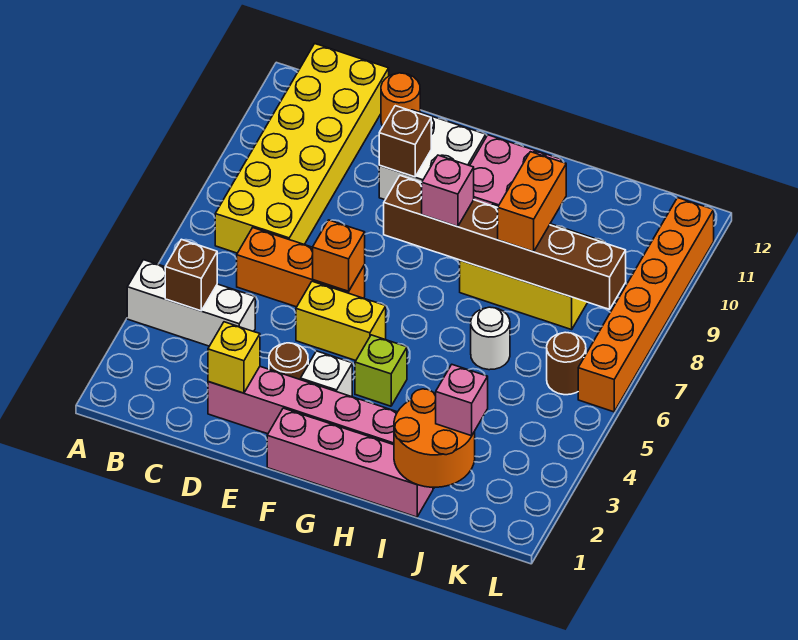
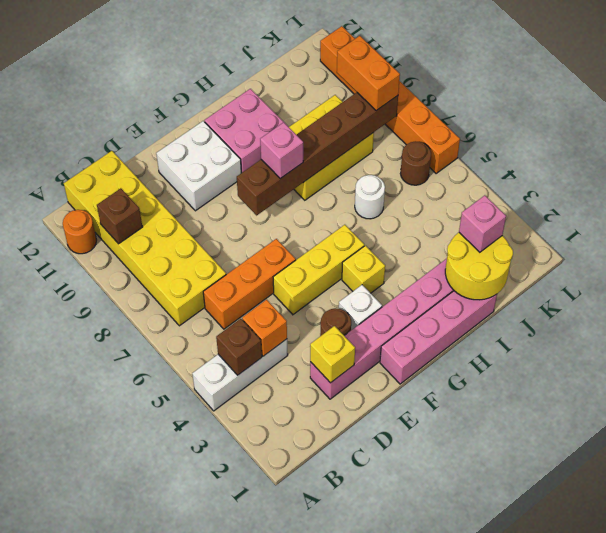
orange 1x1 round brick [381,73,420,126] -> orange 1x1 round brick moved to [63,210,96,254]
yellow 1x2 brick [296,281,386,361] -> yellow 1x3 brick [273,225,364,315]
orange 1x1 brick [313,220,365,291] -> orange 1x1 brick moved to [242,300,287,356]
brown 1x1 brick [379,106,431,177] -> brown 1x1 brick moved to [97,188,142,244]
lime 1x1 brick [355,335,407,406] -> yellow 1x1 brick [342,246,385,293]
orange 2x2 round brick [394,389,475,487] -> yellow 2x2 round brick [445,233,513,300]
orange 1x2 brick [498,152,566,252] -> orange 1x2 brick moved to [337,36,400,111]

